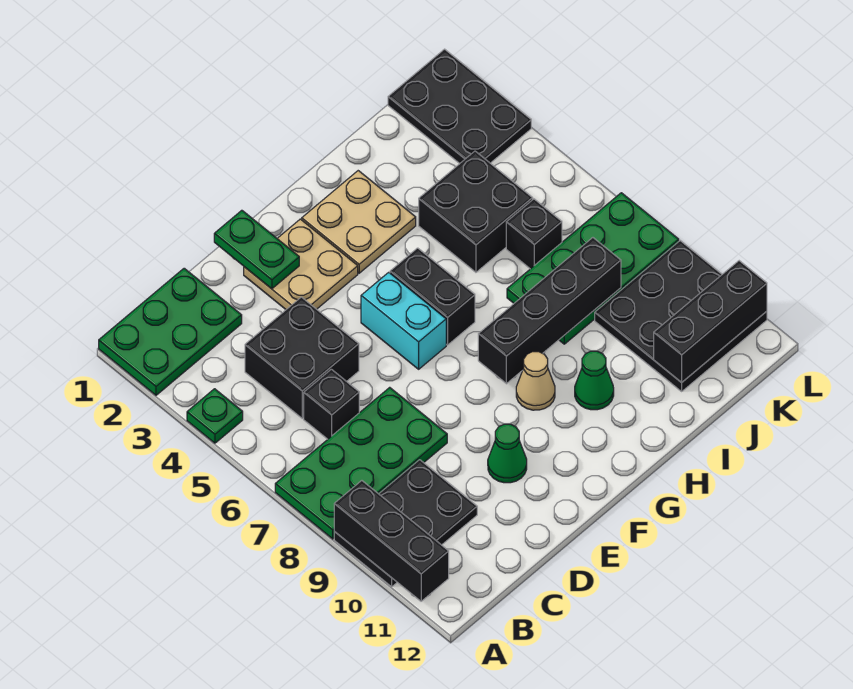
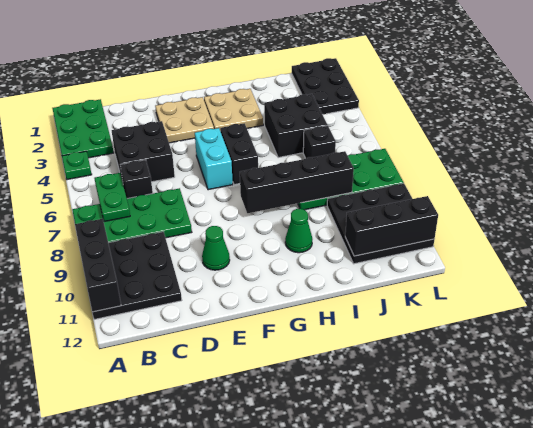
green 2x3 plate [99,268,242,395] -> green 2x3 plate turned to [52,99,114,158]
black 2x3 plate [334,460,477,587] -> black 3x3 plate [92,232,182,319]
green 1x2 plate [214,210,299,289] -> green 1x2 plate moved to [94,173,130,222]
tan 1x1 cone [516,352,555,410] -> none

